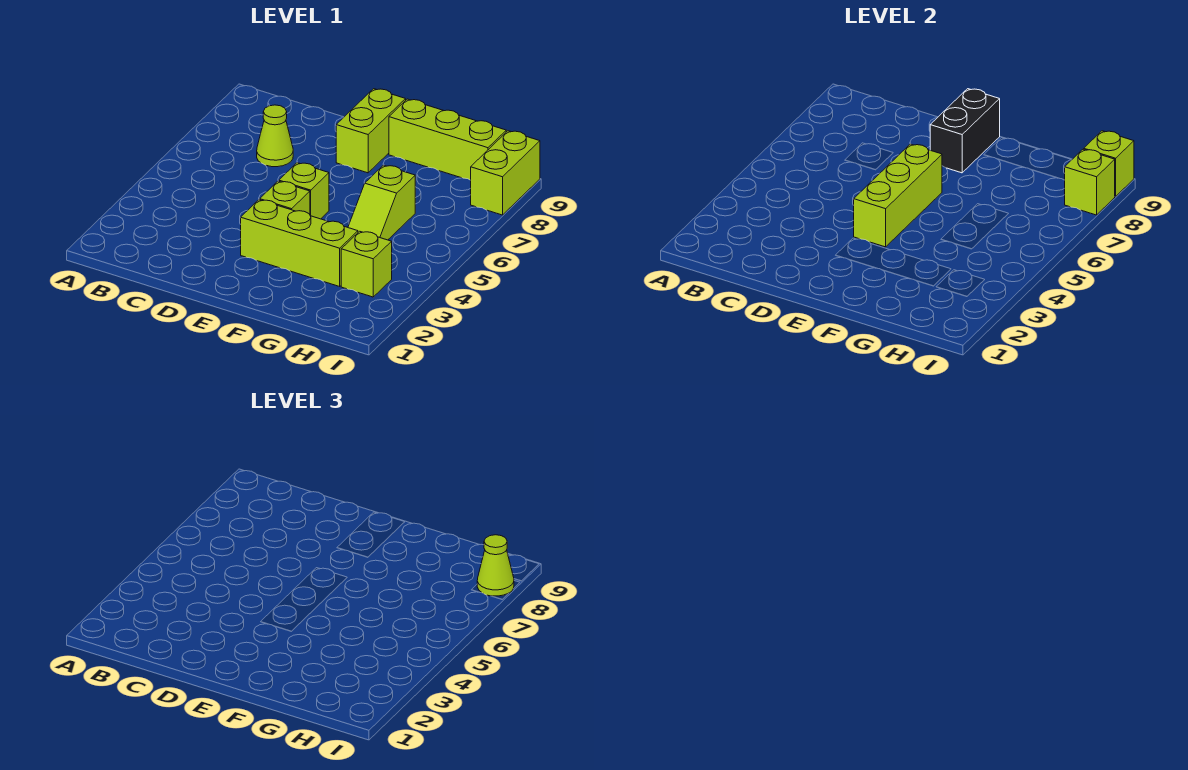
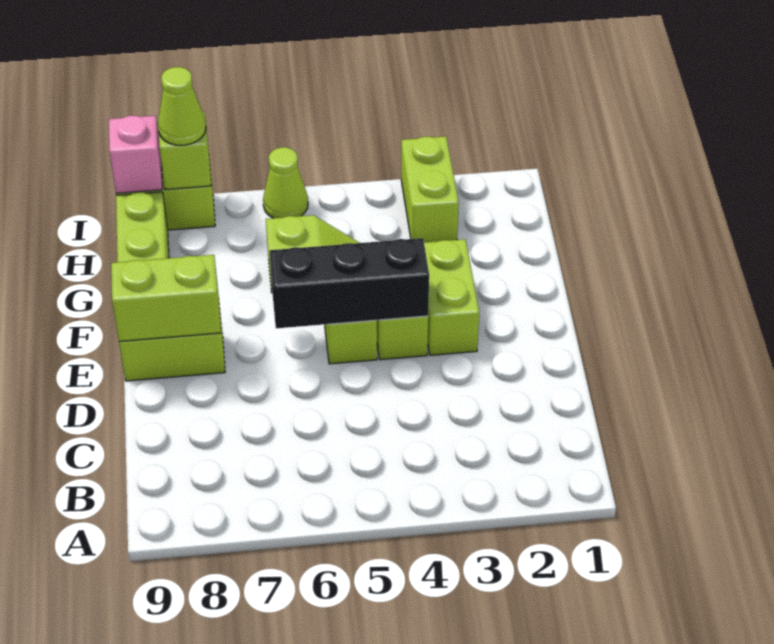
lime 1x1 cone [257,105,293,167] -> lime 1x1 cone moved to [263,147,308,218]
lime 1x3 brick [241,200,358,286] -> lime 1x2 brick [424,239,479,355]
lime 1x3 brick [854,144,942,247] -> black 1x3 brick [269,238,429,328]
black 1x2 brick [930,89,1000,173] -> lime 1x2 brick [111,255,221,341]
lime 1x1 brick [341,231,392,297] -> lime 1x2 brick [401,136,459,242]
lime 1x1 brick [1084,131,1134,197] -> pink 1x1 brick [109,115,162,193]

